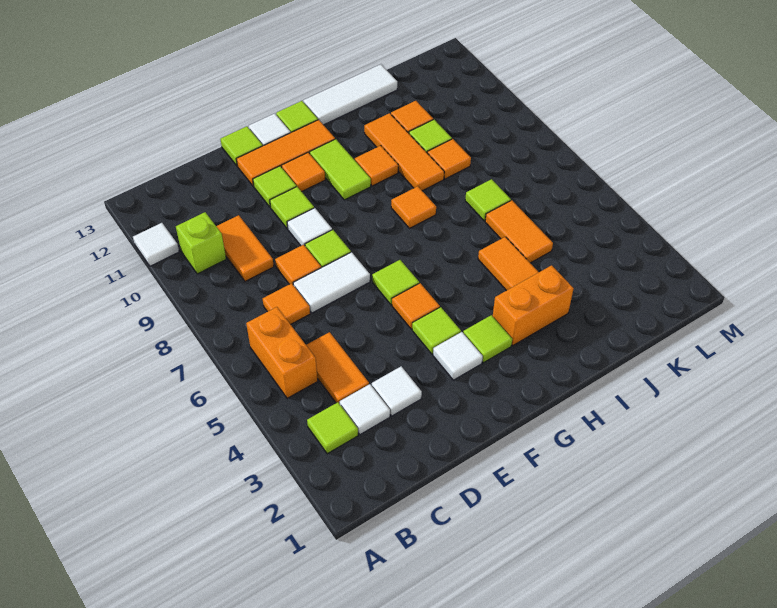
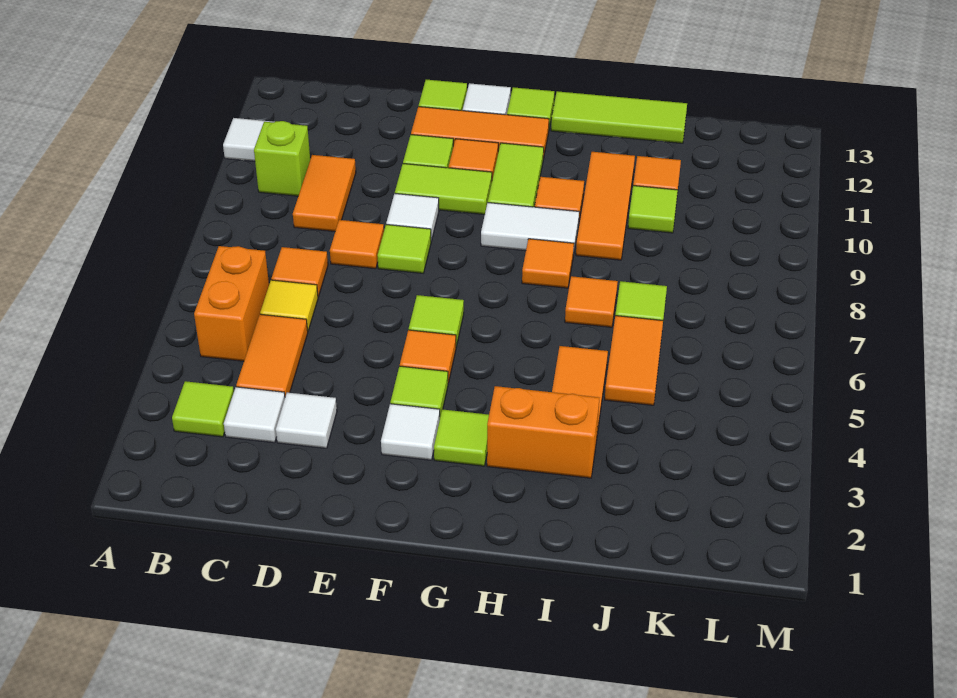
none -> yellow 1x1 tile [260,280,318,331]
white 1x2 tile [293,252,370,313] -> white 1x2 tile moved to [481,203,579,255]
lime 1x1 tile [270,187,314,229] -> lime 1x2 tile [395,164,492,214]
white 1x3 tile [303,64,397,125] -> lime 1x3 tile [551,91,687,143]
orange 1x1 tile [427,139,471,179] -> orange 1x1 tile moved to [565,276,618,327]

